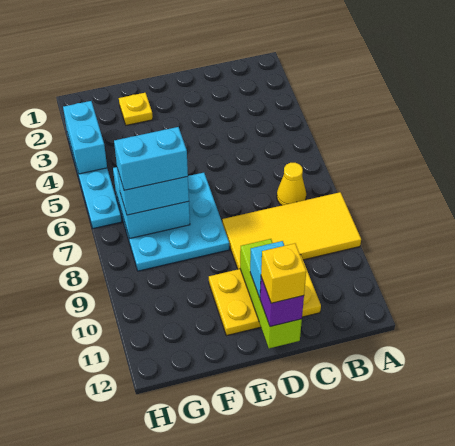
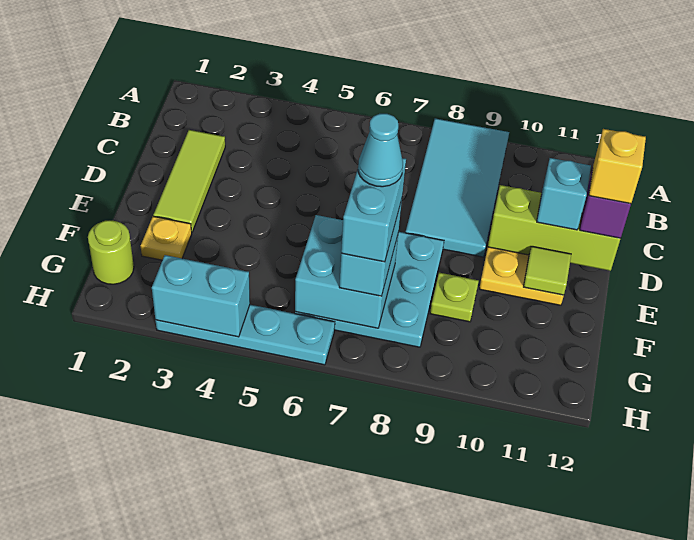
yellow 2x4 tile [222,192,361,269] -> cyan 2x4 tile [406,119,509,257]
yellow 1x1 cone [277,163,306,205] -> none
none -> lime 1x3 tile [153,130,225,232]
none -> lime 1x1 tile [524,246,571,295]
none -> cyan 1x1 cone [358,114,403,187]
none -> lime 1x1 plate [430,273,479,322]
none -> lime 1x1 round brick [88,221,134,284]

